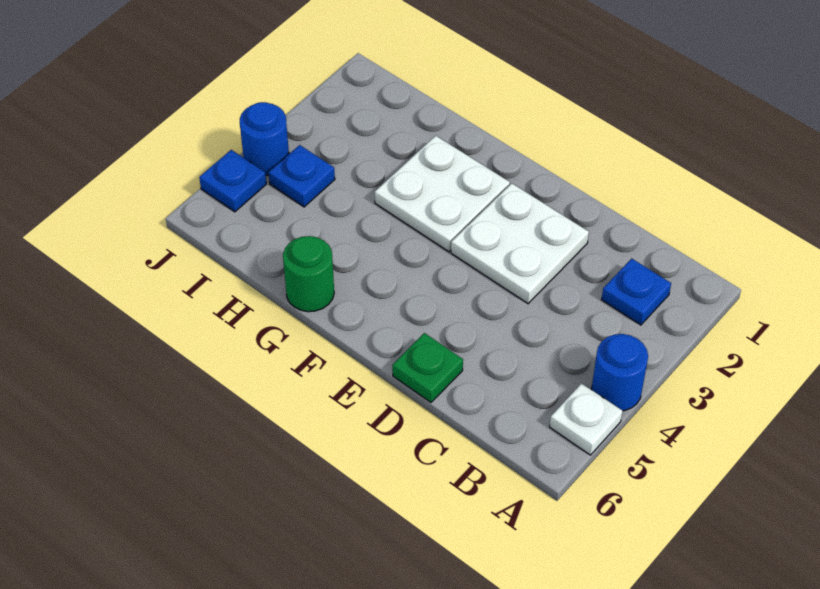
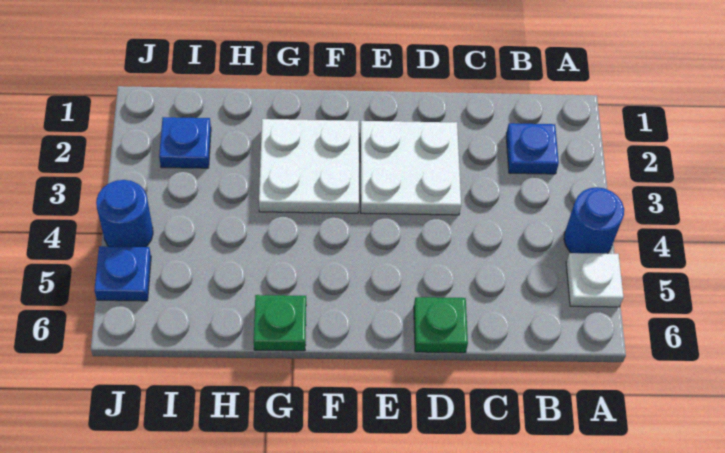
green 1x1 round brick [283,236,334,312] -> green 1x1 plate [254,295,306,351]
blue 1x1 plate [269,145,335,207] -> blue 1x1 plate moved to [159,117,211,168]

